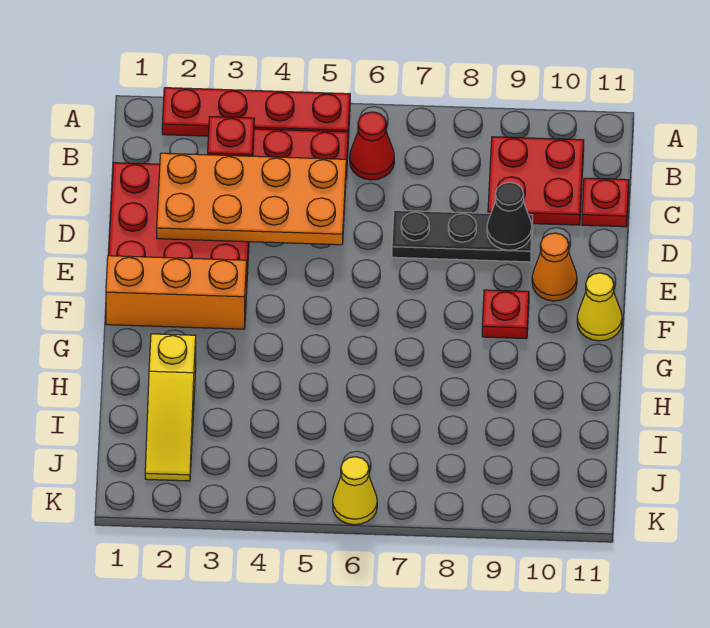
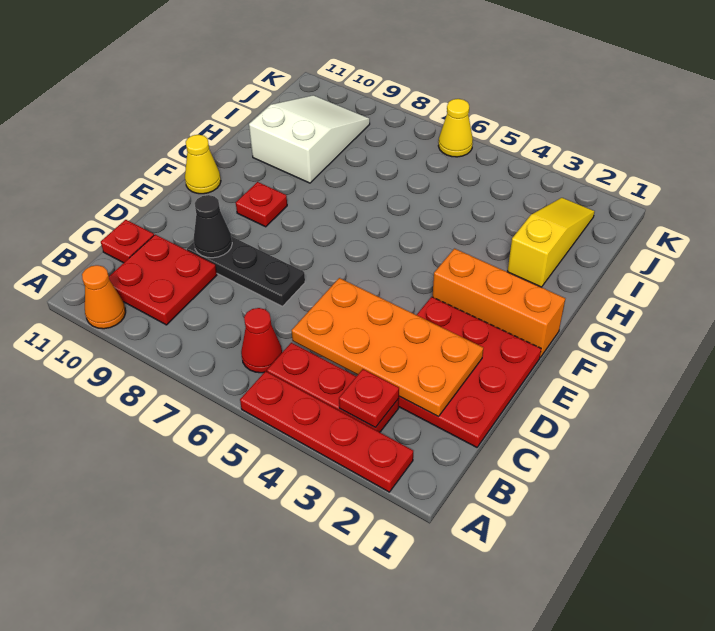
orange 1x1 cone [532,233,577,301] -> orange 1x1 cone moved to [82,265,126,329]
none -> white 2x3 slope [249,95,370,183]

